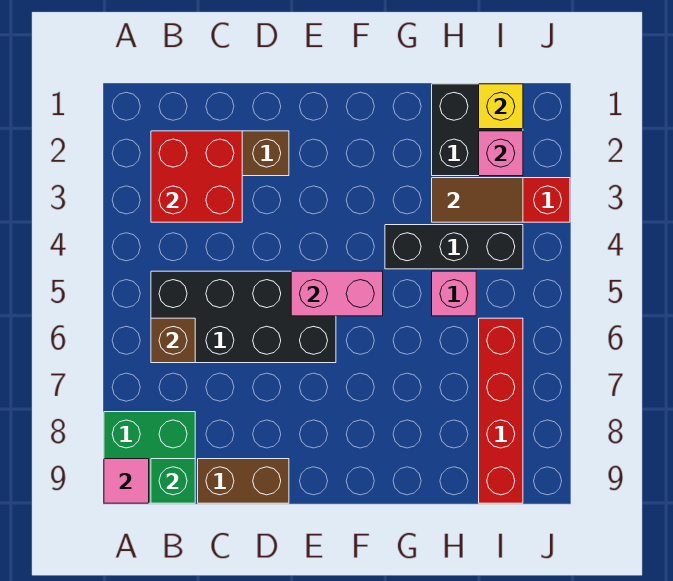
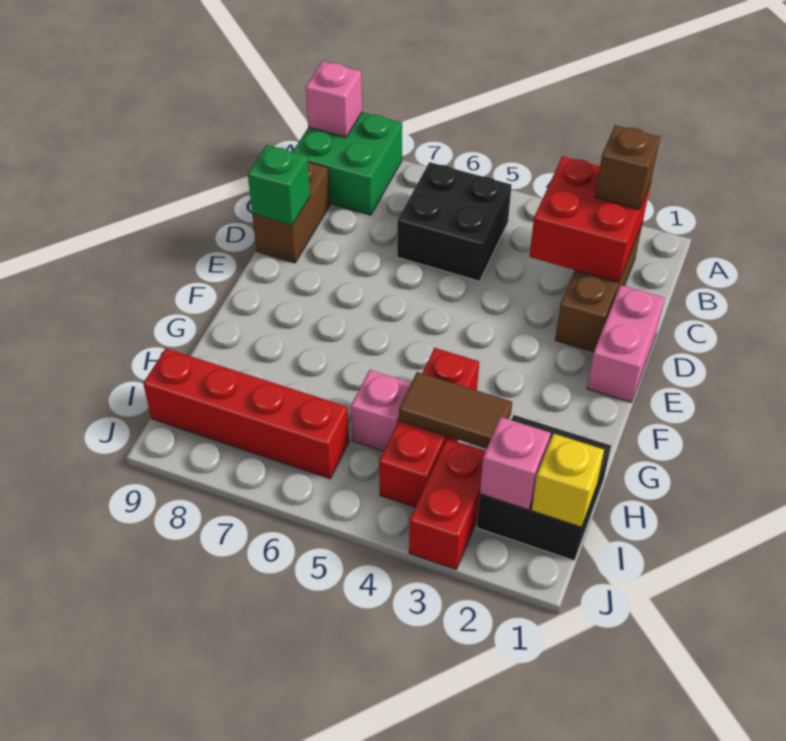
pink 1x1 tile [104,459,149,503] -> pink 1x1 brick [306,61,362,137]
black 2x4 brick [151,271,336,363] -> black 2x2 brick [397,162,512,281]
brown 1x1 brick [151,318,195,363] -> brown 1x1 brick moved to [595,125,660,209]
green 1x1 brick [151,459,195,503] -> green 1x1 brick moved to [248,145,310,225]
pink 1x2 brick [291,271,383,316] -> pink 1x2 brick moved to [587,285,665,402]
black 1x3 brick [385,225,523,269] -> red 1x3 brick [379,348,479,507]
brown 1x2 tile [432,178,523,222] -> brown 1x2 tile turned to [399,372,512,449]

